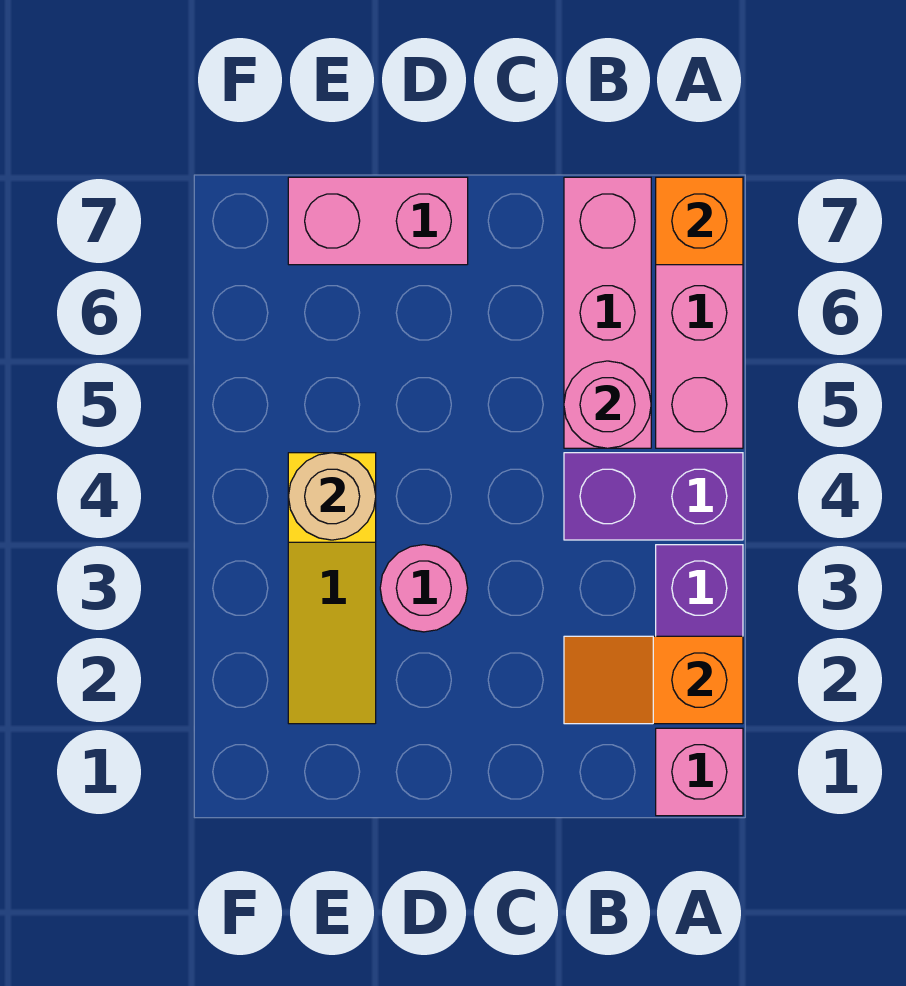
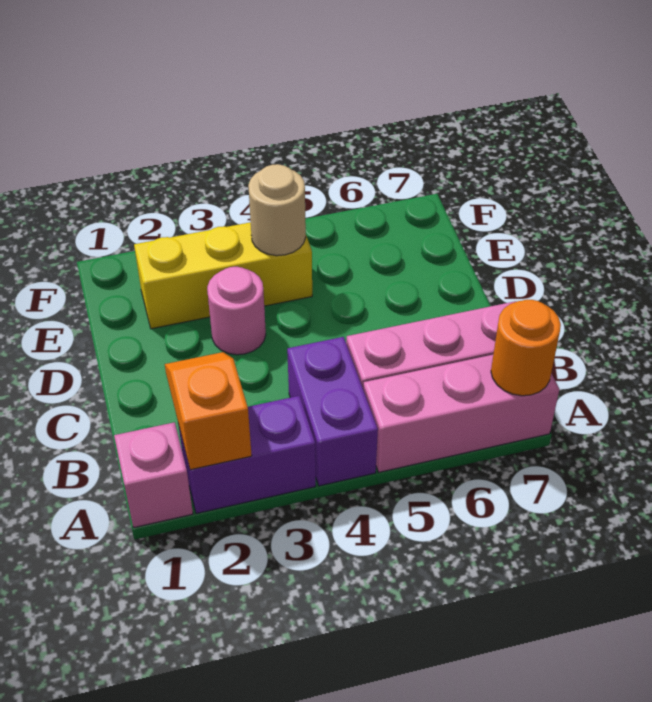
orange 1x1 brick [656,177,743,265] -> orange 1x1 round brick [491,300,561,396]
pink 1x1 round brick [564,361,651,448] -> none
pink 1x2 brick [288,177,468,265] -> none
yellow 1x3 slope [288,453,376,724] -> yellow 1x3 brick [134,222,312,329]

